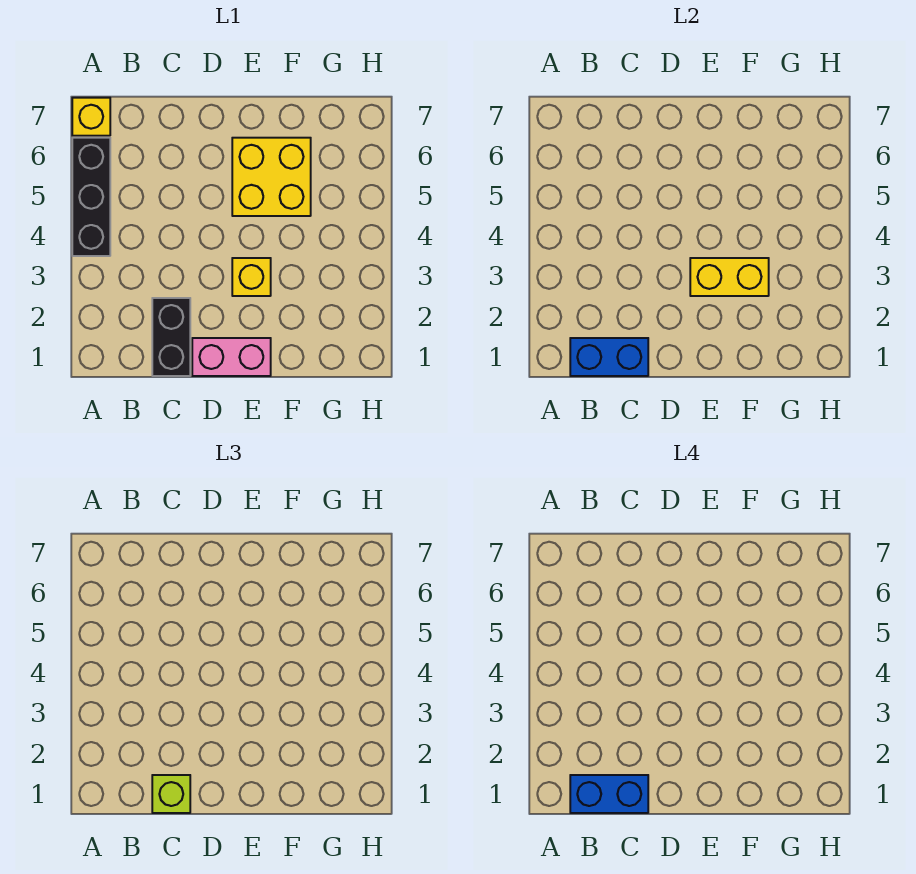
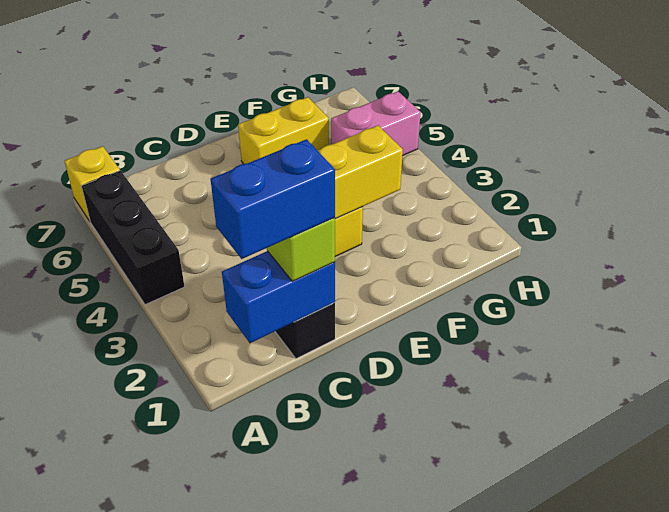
pink 1x2 brick [192,338,271,376] -> pink 1x2 brick moved to [331,91,421,156]
yellow 2x2 brick [232,138,311,216] -> yellow 1x2 brick [238,97,329,164]

